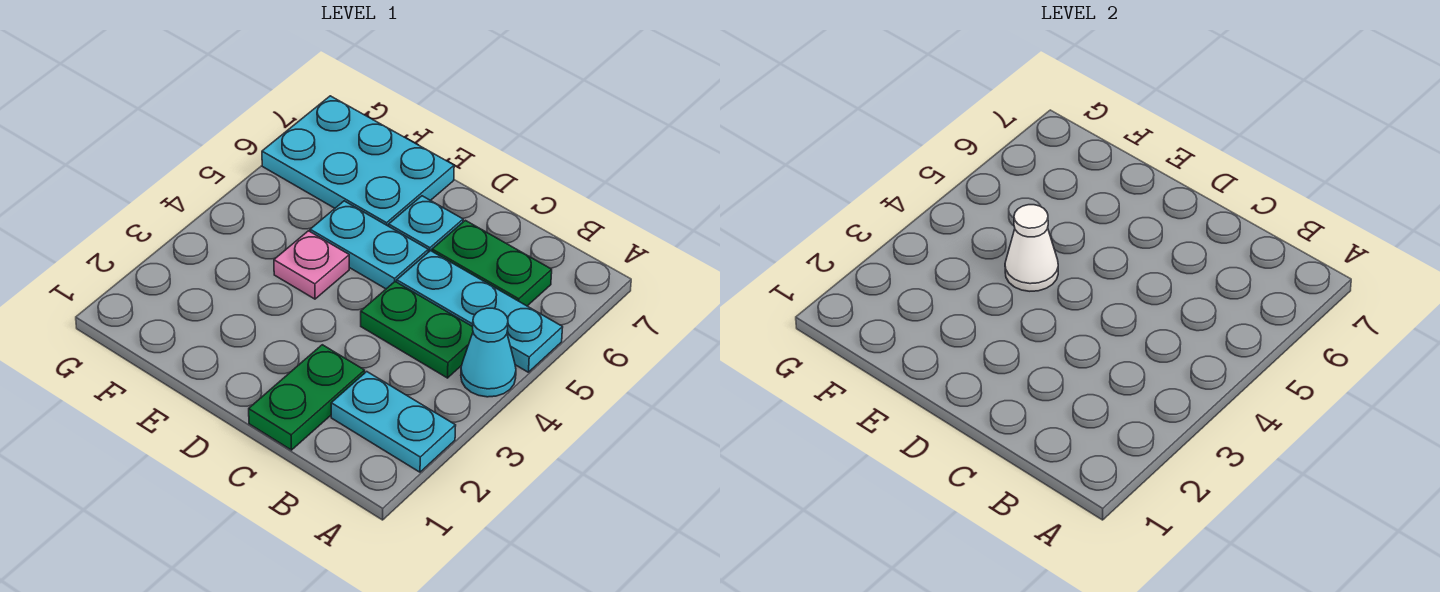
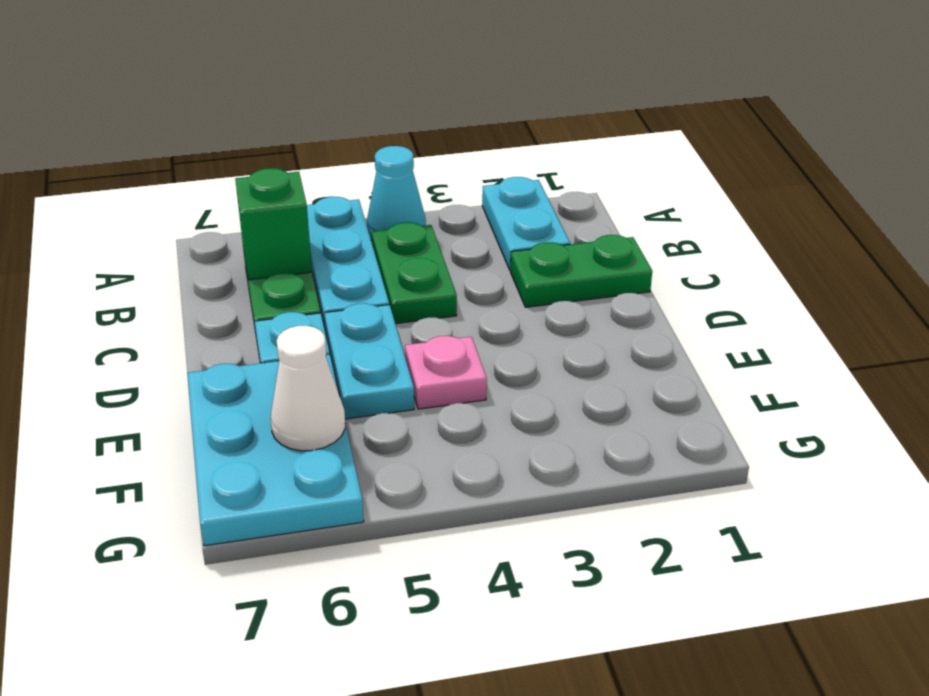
none -> green 1x1 brick [235,168,312,280]
white 1x1 cone [1005,205,1058,291] -> white 1x1 cone moved to [270,326,345,451]

